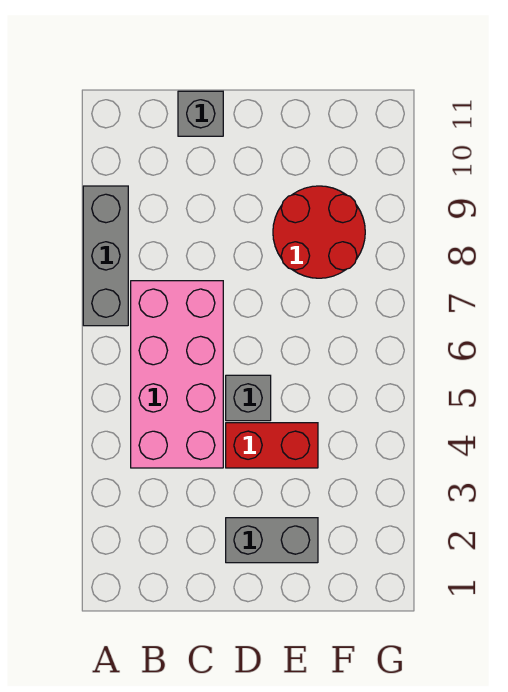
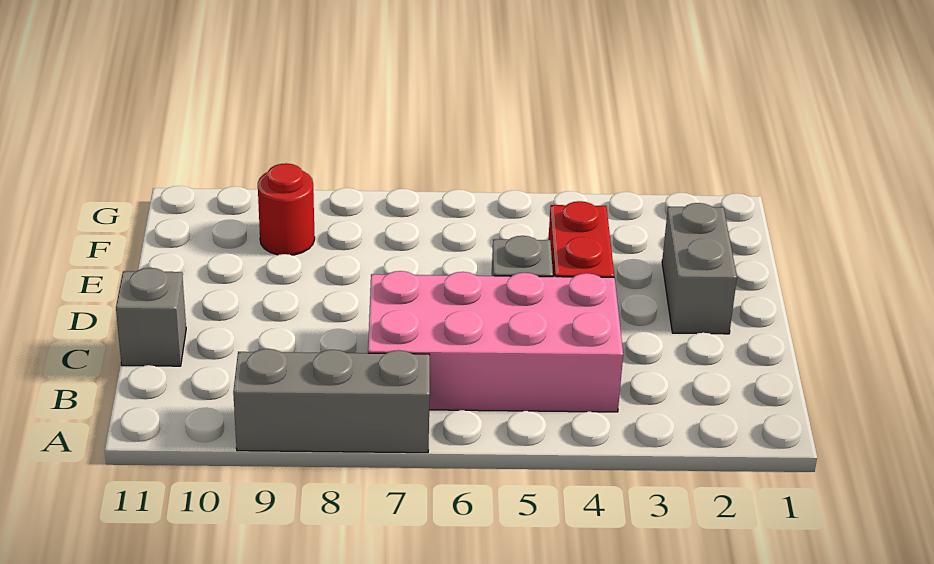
red 2x2 round brick [273,186,365,278] -> red 1x1 round brick [258,163,315,255]

